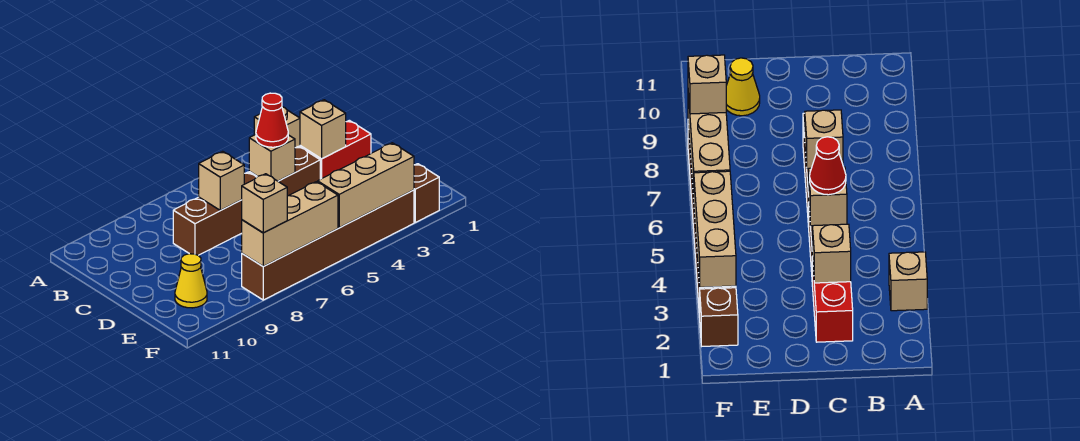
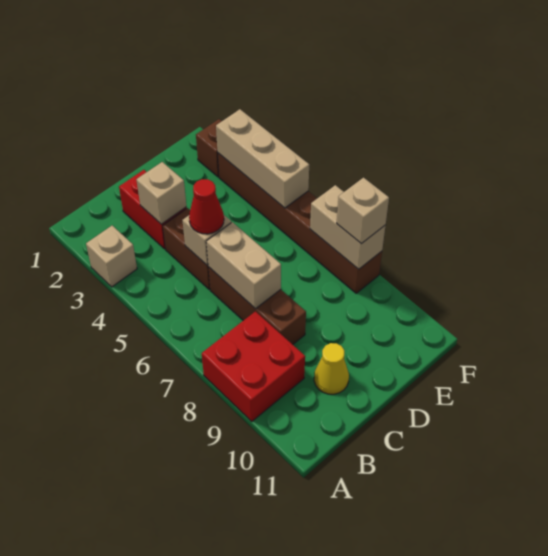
none -> red 2x2 brick [202,311,305,421]
tan 1x1 brick [199,151,244,210] -> tan 1x2 brick [206,222,281,309]
yellow 1x1 cone [175,254,207,308] -> yellow 1x1 cone moved to [314,343,349,394]
tan 1x3 brick [242,182,338,266] -> tan 1x2 brick [310,185,386,269]

